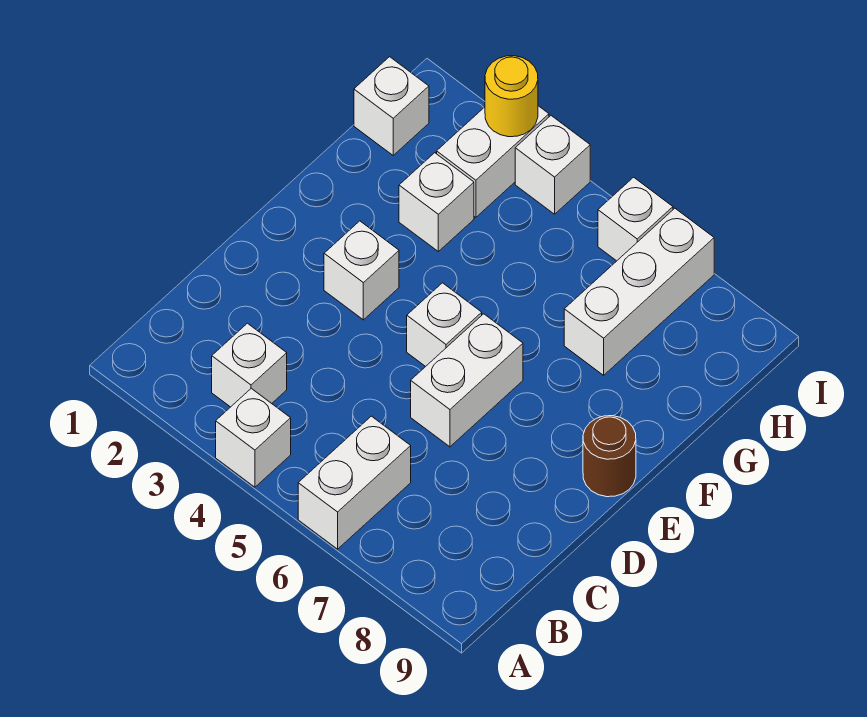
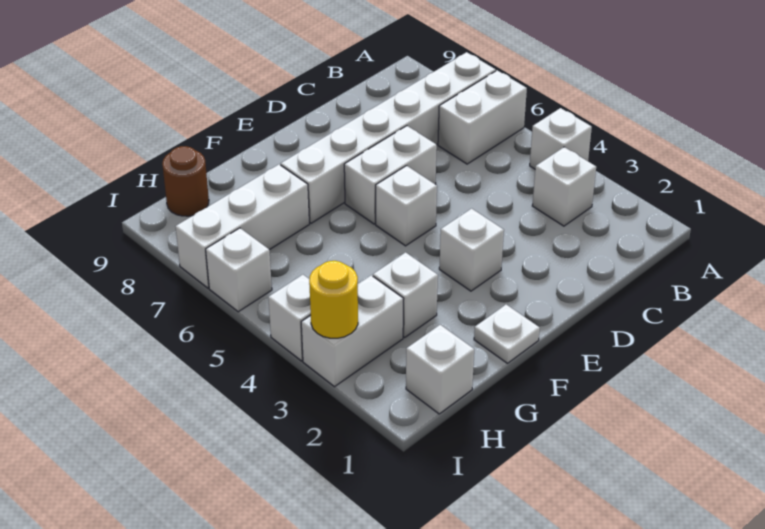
none -> white 1x6 brick [281,52,496,223]
brown 1x1 round brick [583,416,636,497] -> brown 1x1 round brick moved to [162,146,209,216]
none -> white 1x1 plate [474,305,540,363]

